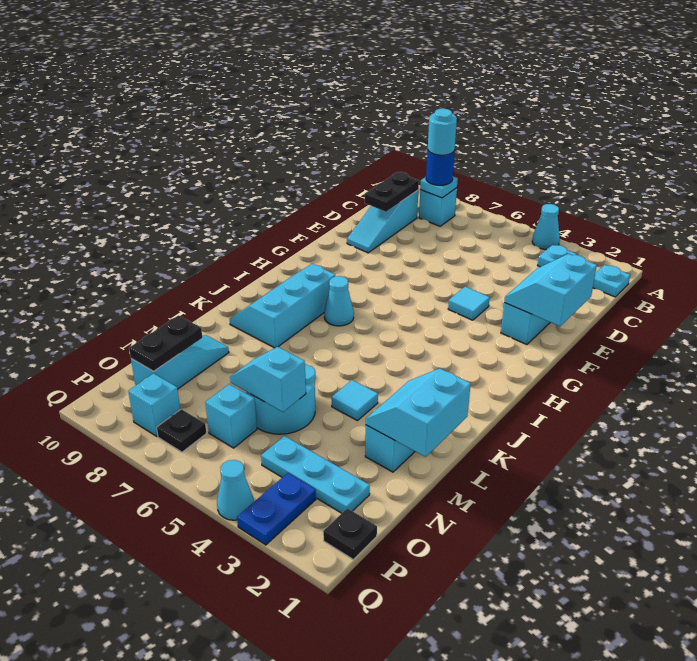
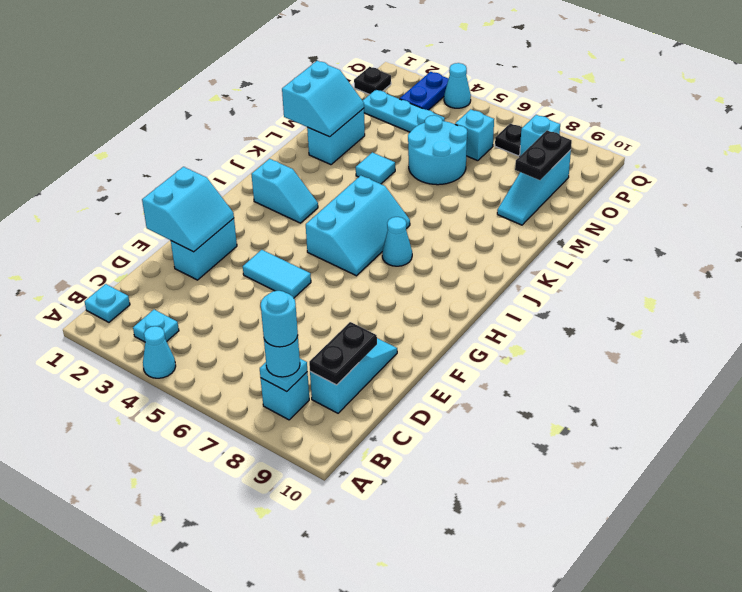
blue 1x1 round brick [426,150,455,185] -> cyan 1x1 round brick [264,336,300,377]
cyan 1x1 tile [448,287,490,320] -> cyan 1x2 tile [243,250,311,298]
cyan 2x3 slope [230,264,335,348] -> cyan 2x3 slope moved to [306,176,410,276]
cyan 1x2 slope [230,347,306,412] -> cyan 1x2 slope moved to [251,159,318,223]

